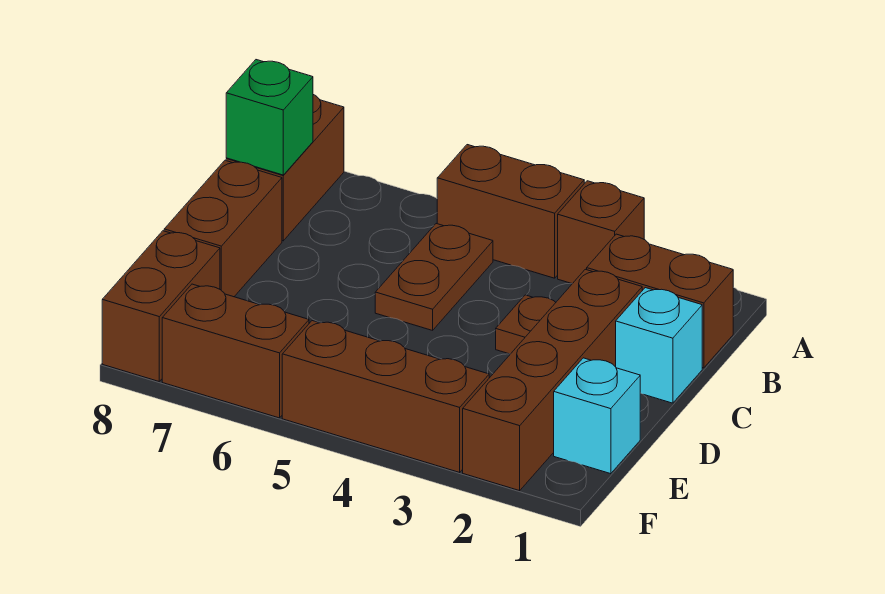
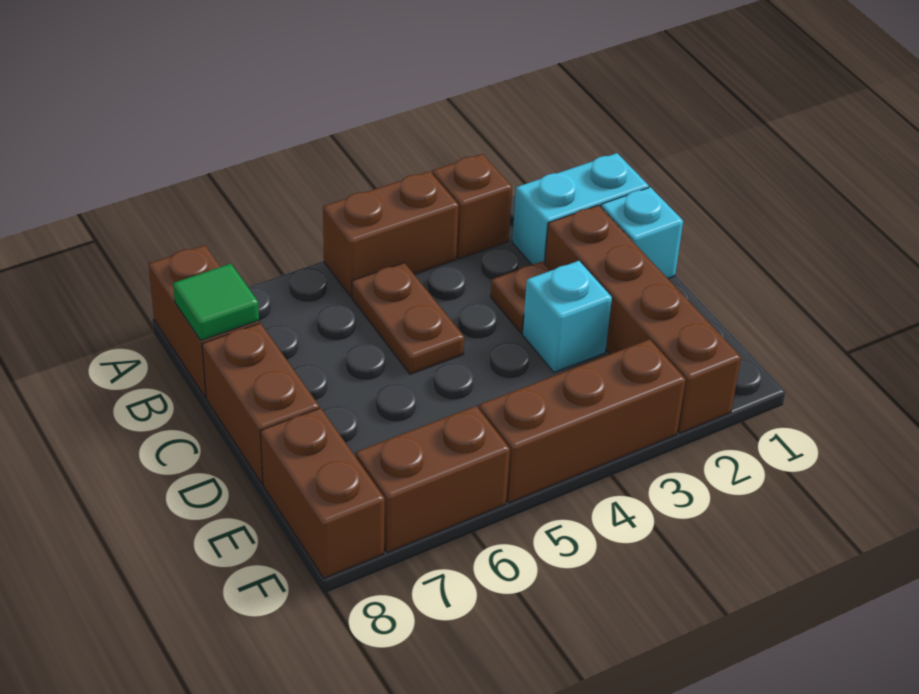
brown 1x2 brick [587,234,733,368] -> cyan 1x2 brick [512,153,649,265]
green 1x1 brick [226,60,313,175] -> green 1x1 tile [173,264,259,340]
cyan 1x1 brick [554,358,640,474] -> cyan 1x1 brick moved to [522,261,612,372]

